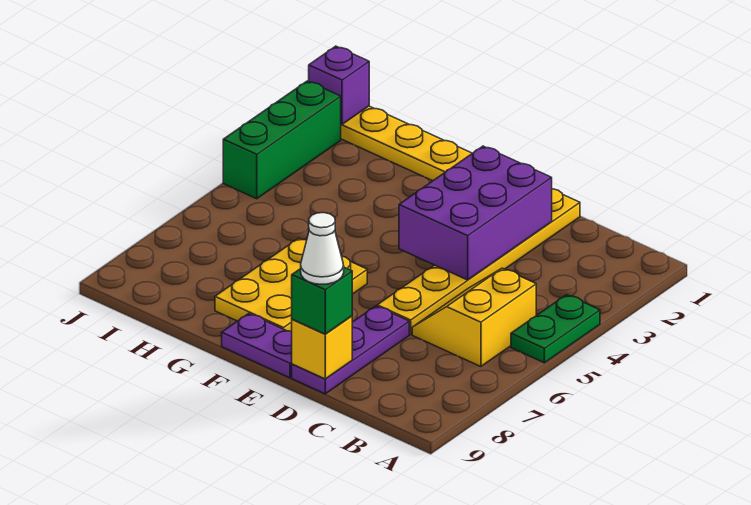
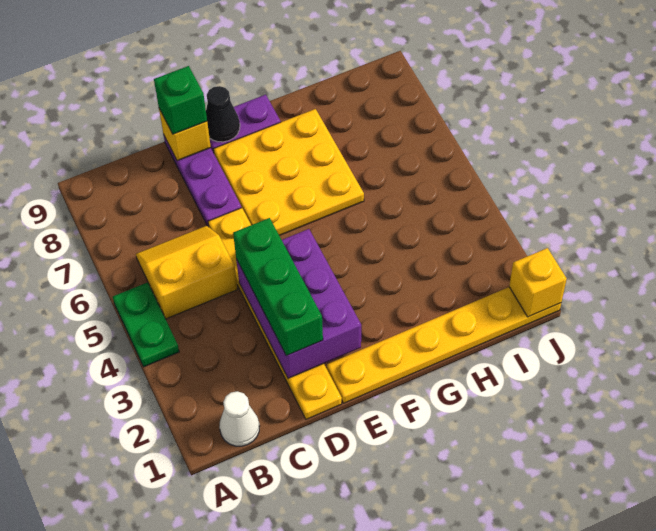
yellow 2x2 slope [412,268,536,367] -> yellow 2x2 slope turned to [136,226,238,319]
white 1x1 cone [301,213,344,284] -> white 1x1 cone moved to [219,391,260,446]
none -> black 1x1 cone [206,86,240,142]
yellow 2x3 plate [215,238,367,332] -> yellow 3x3 plate [213,109,364,235]
purple 1x1 brick [309,46,369,124] -> yellow 1x1 brick [509,248,567,317]
green 1x3 brick [223,81,341,199] -> green 1x3 brick moved to [233,218,323,356]

